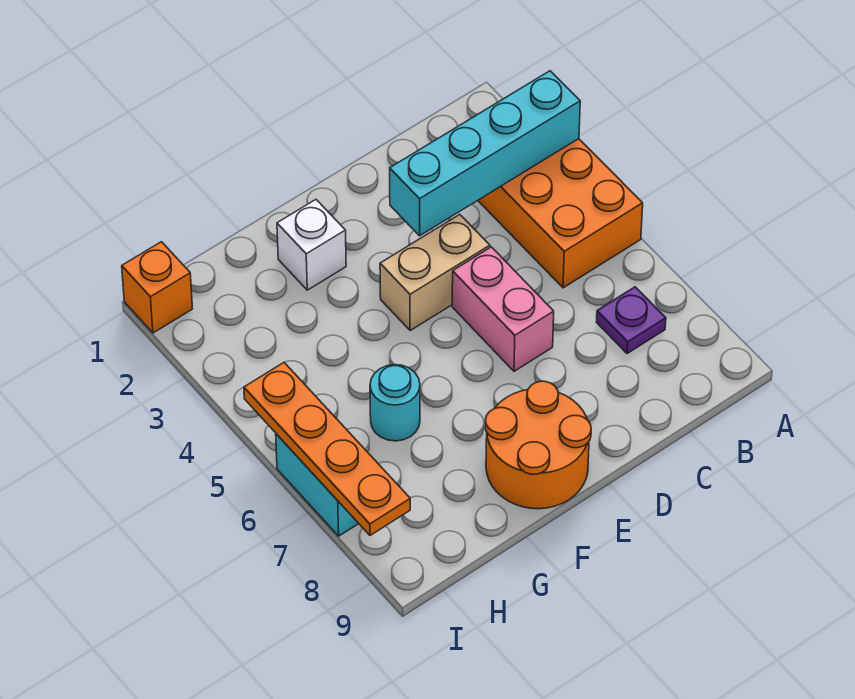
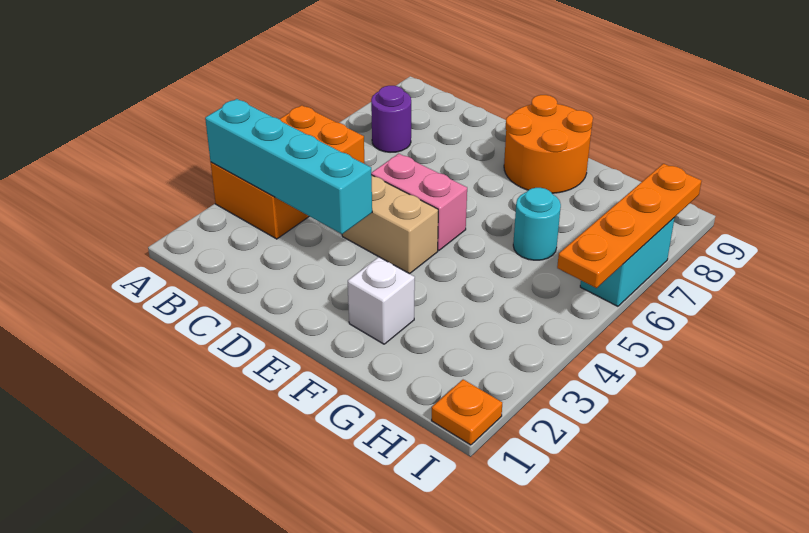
purple 1x1 plate [596,287,666,354] -> purple 1x1 round brick [371,86,411,152]
pink 1x2 brick [452,247,554,371] -> pink 1x2 brick turned to [371,154,467,251]
orange 1x1 brick [122,242,192,333] -> orange 1x1 plate [432,380,502,445]

